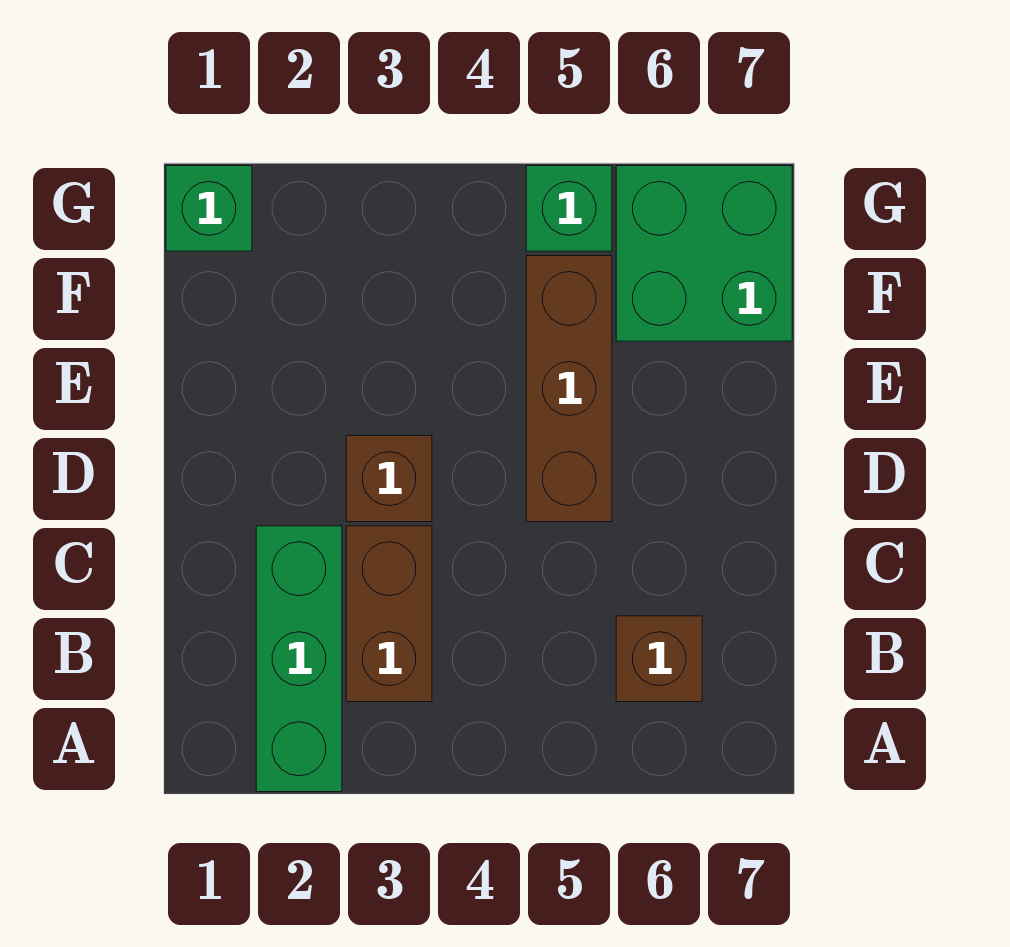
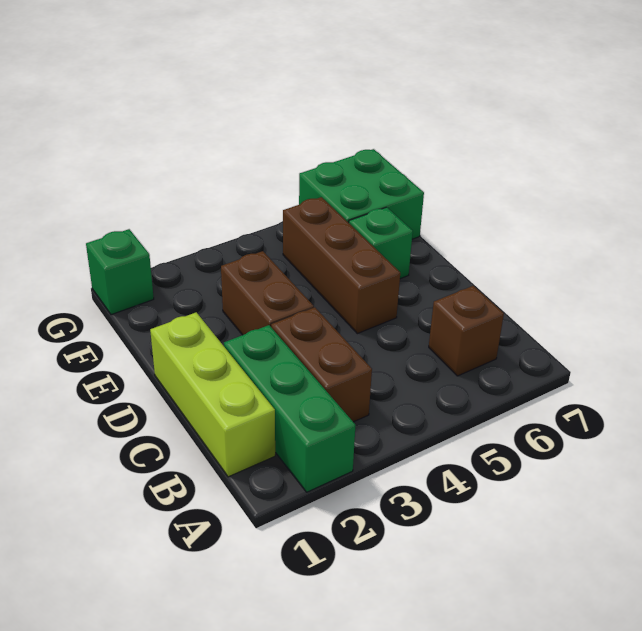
none -> lime 1x3 brick [150,312,275,477]
brown 1x1 brick [346,436,432,522] -> brown 1x2 brick [221,251,314,335]
green 1x1 brick [526,166,612,251] -> green 1x1 brick moved to [349,207,413,279]

